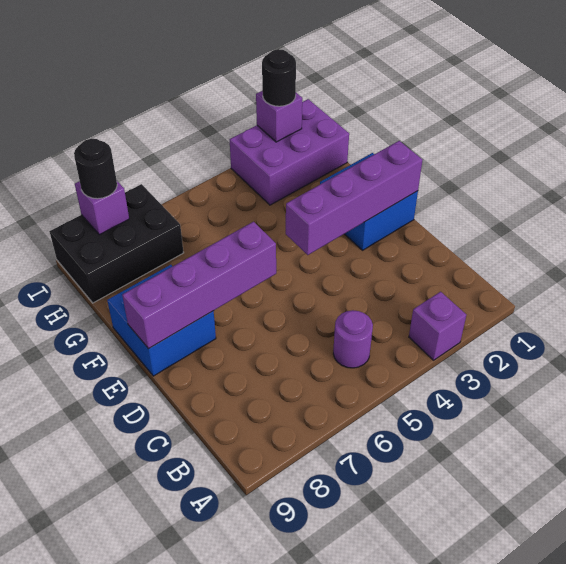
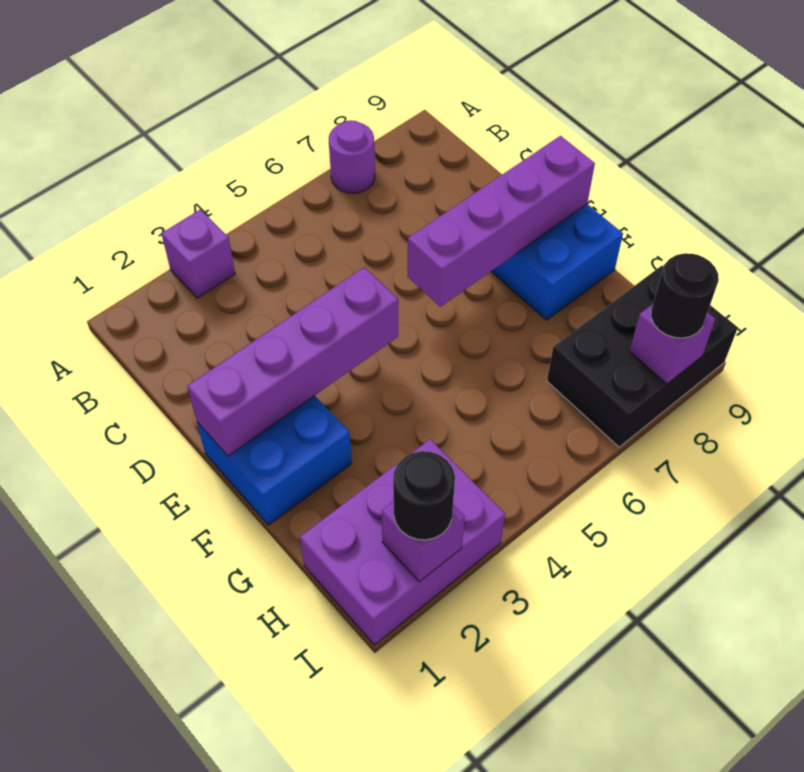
purple 1x1 round brick [333,310,373,368] -> purple 1x1 round brick moved to [329,121,375,193]

